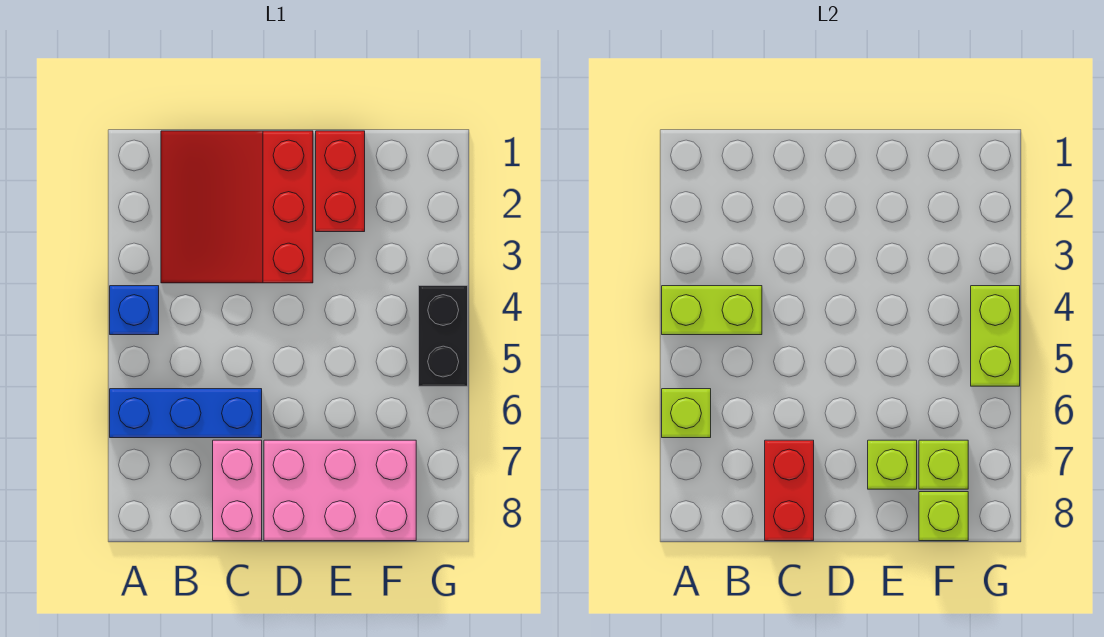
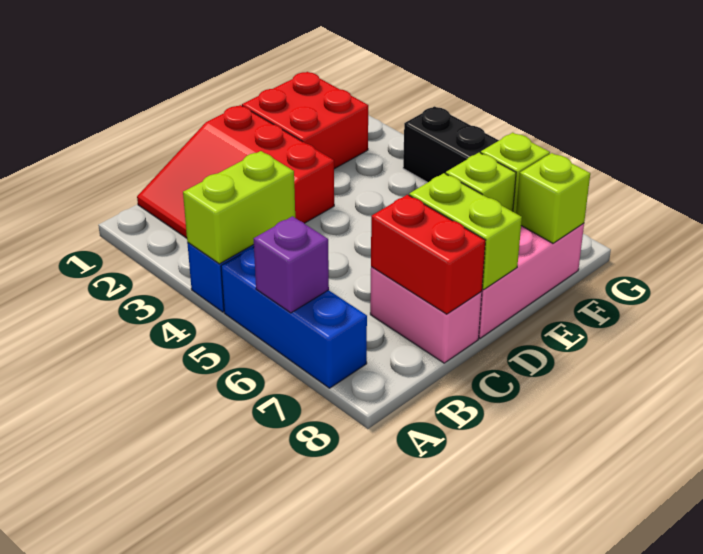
blue 1x3 brick [110,389,262,438] -> blue 1x3 brick turned to [221,247,367,388]
lime 1x1 brick [662,389,711,438] -> purple 1x1 brick [254,216,329,313]
red 1x2 brick [316,131,365,232] -> red 2x2 brick [242,72,368,169]
lime 1x2 brick [971,286,1020,386] -> lime 1x2 brick moved to [409,173,522,290]

